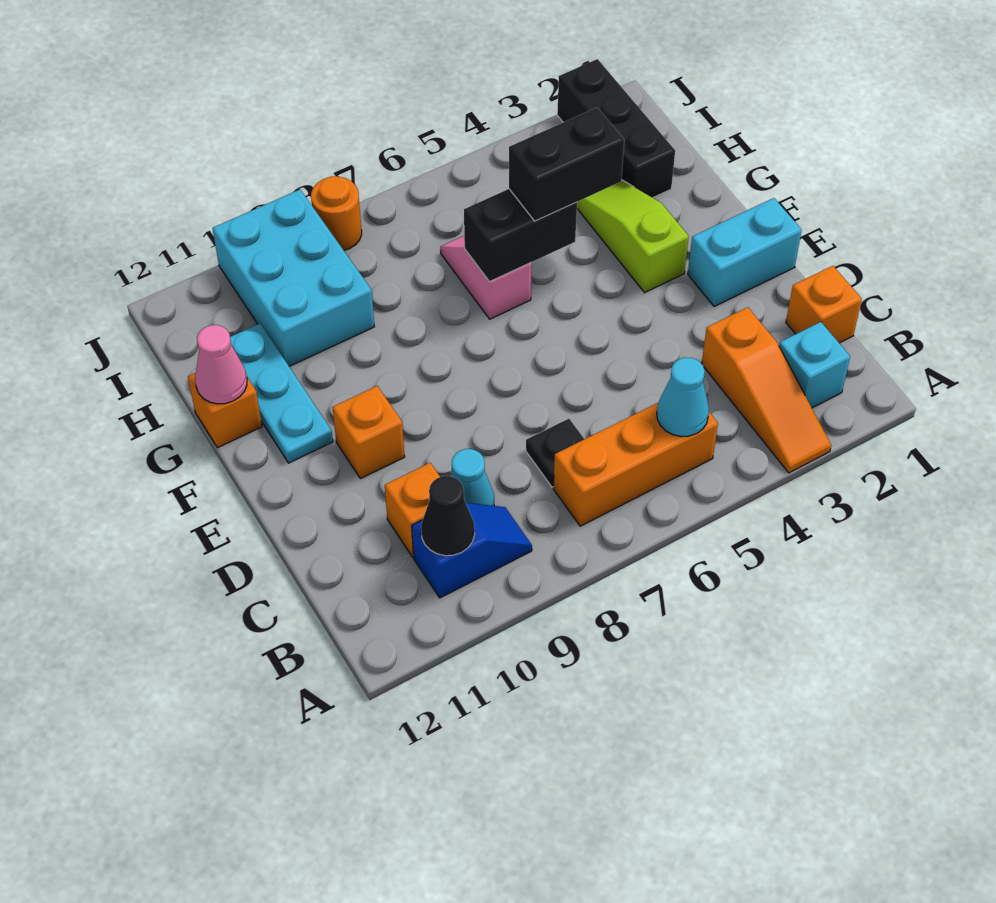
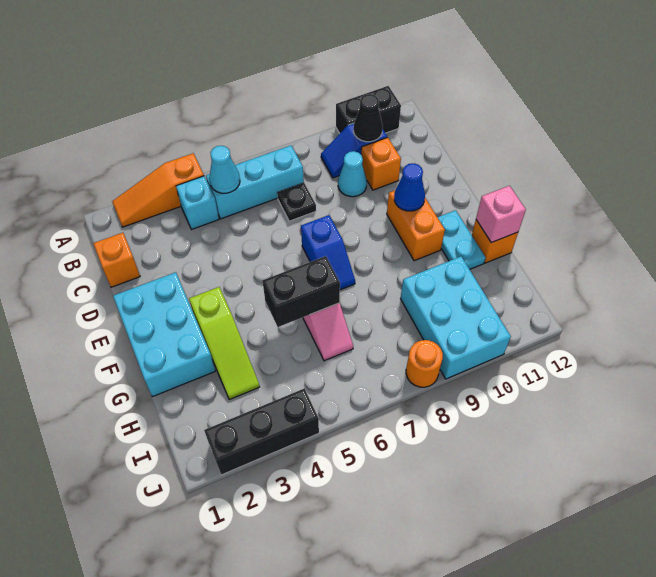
orange 1x3 slope [702,307,831,473] -> orange 1x3 slope turned to [112,153,204,227]
cyan 1x1 brick [779,322,850,408] -> cyan 1x1 brick moved to [176,176,219,230]
orange 1x3 brick [553,402,718,526] -> cyan 1x3 brick [206,145,304,219]
cyan 1x2 brick [688,198,802,306] -> cyan 2x3 brick [113,272,215,397]
none -> blue 1x2 slope [301,215,355,290]
orange 1x1 brick [332,386,405,479] -> orange 1x2 brick [387,191,445,261]
none -> blue 1x1 cone [394,163,425,211]
cyan 1x3 plate [230,324,333,463] -> cyan 1x2 plate [437,210,486,269]
black 1x2 brick [509,107,624,221] -> black 1x2 brick moved to [336,86,401,133]
pink 1x1 cone [195,325,247,404] -> pink 1x1 brick [476,186,526,243]
black 1x3 brick [557,59,675,198] -> black 1x3 brick turned to [204,389,319,475]

